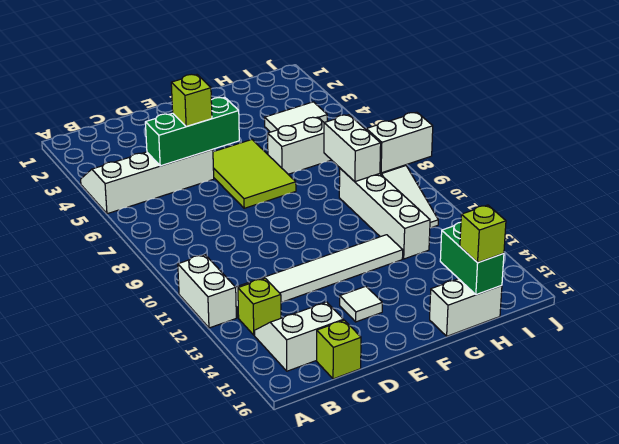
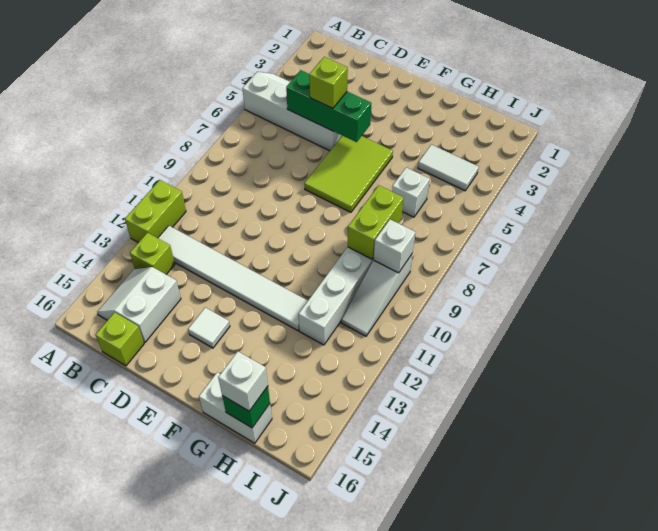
white 1x2 brick [178,255,236,328] -> lime 1x2 brick [125,180,186,243]
white 2x2 slope [254,302,344,371] -> white 2x2 slope turned to [97,267,181,342]
white 1x2 brick [268,117,331,174] -> white 1x1 brick [392,168,430,217]
white 1x2 brick [324,115,381,182] -> lime 1x2 brick [348,186,404,259]
green 1x2 brick [440,222,504,295] -> green 1x1 brick [222,386,270,428]
lime 1x1 brick [460,205,506,263] -> white 1x1 brick [218,352,268,411]
white 1x2 brick [366,112,433,173] -> white 1x1 brick [374,220,415,273]

